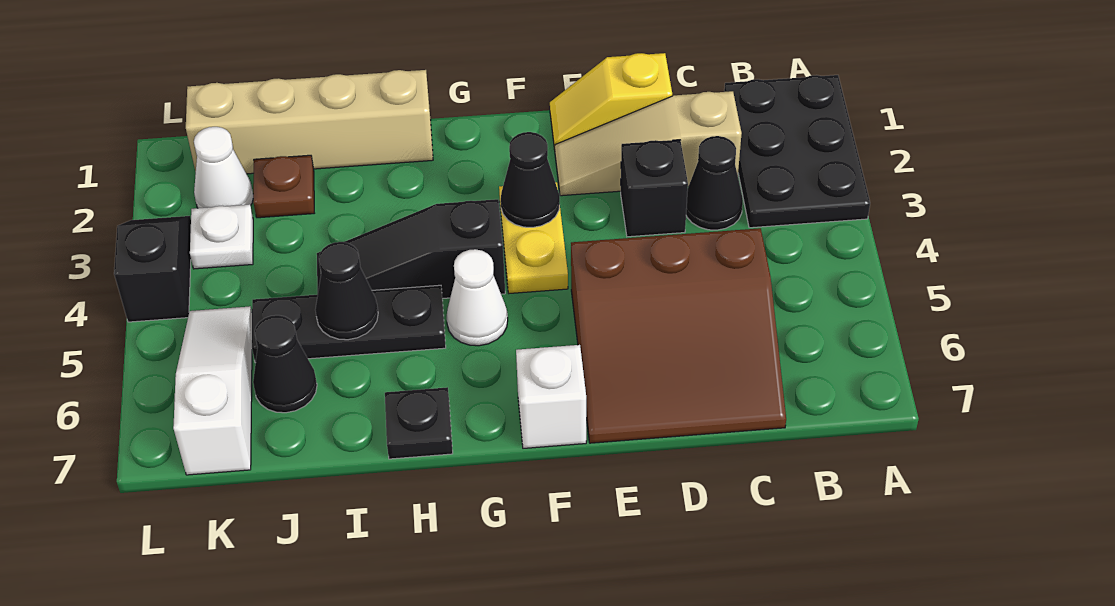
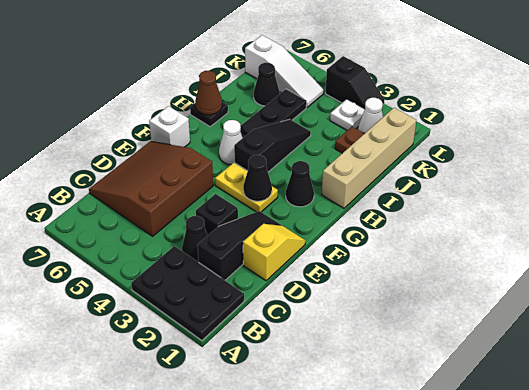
tan 1x3 slope [555,91,742,196] -> black 1x3 slope [198,211,282,280]
none -> brown 1x1 cone [195,71,222,115]
black 1x1 cone [315,242,378,340] -> black 1x1 cone moved to [286,161,314,207]

